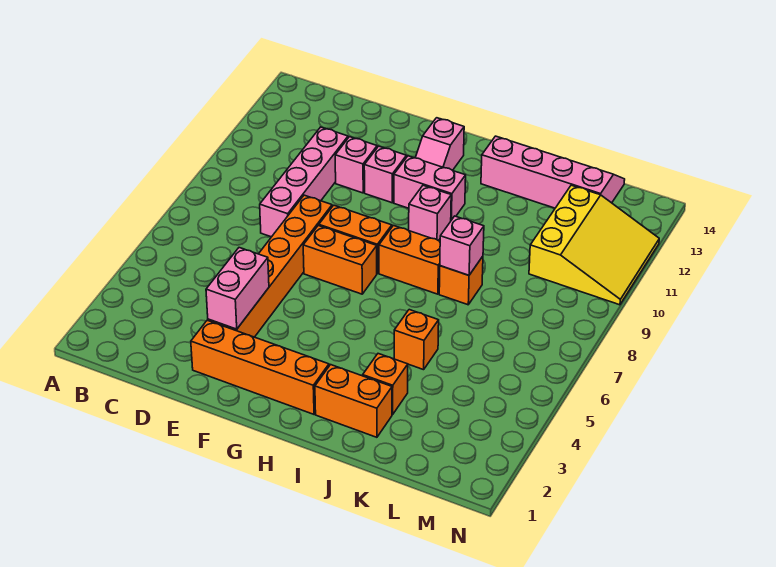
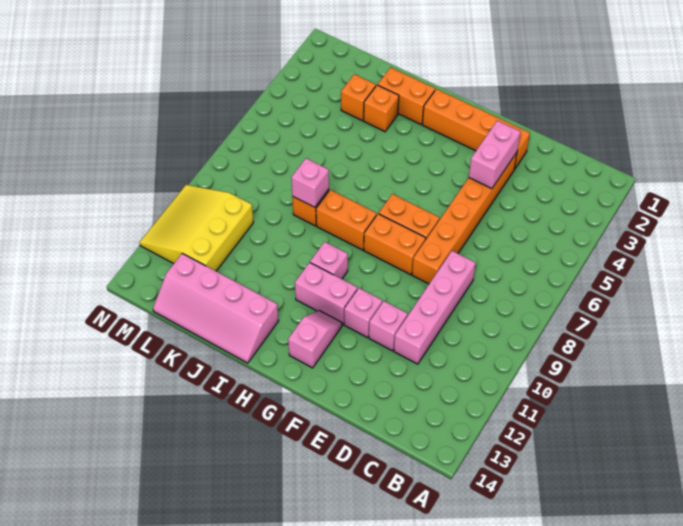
orange 1x1 brick [394,310,439,370] -> orange 1x1 brick moved to [341,74,376,121]

